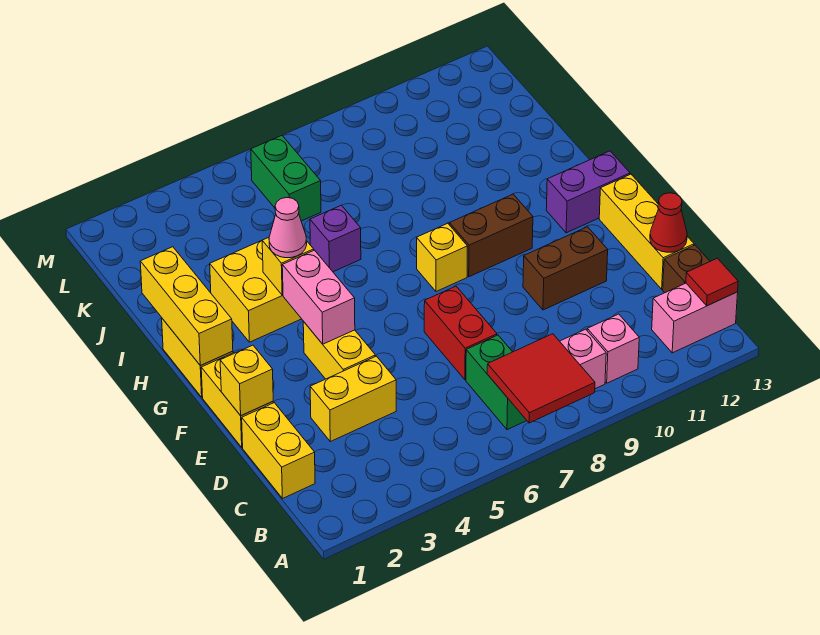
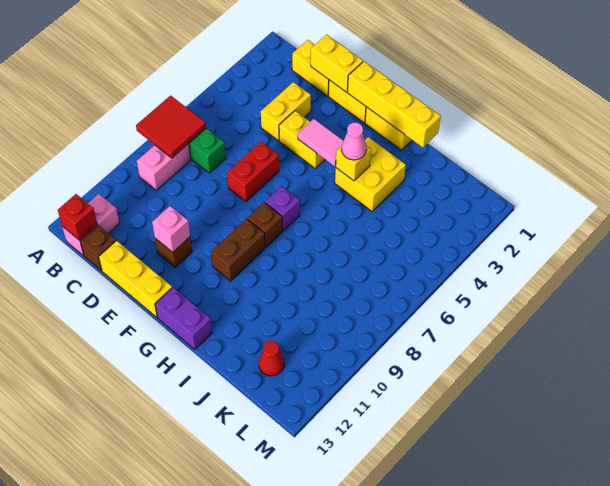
pink 1x1 brick [587,314,639,383] -> pink 1x1 brick moved to [152,206,190,252]
red 1x1 tile [686,258,738,306] -> red 1x1 brick [58,194,97,240]
red 1x2 brick [424,286,497,380] -> red 1x2 brick turned to [227,141,279,202]
red 1x1 cone [650,193,687,252] -> red 1x1 cone moved to [259,341,284,376]
yellow 1x1 brick [220,345,273,416] -> yellow 1x2 brick [311,35,363,92]
brown 1x2 brick [523,227,608,310] -> brown 1x1 brick [155,237,192,267]
pink 1x2 brick [282,250,355,344] -> pink 1x2 tile [298,119,343,166]
yellow 1x3 brick [140,247,233,366] -> yellow 1x4 brick [348,61,441,147]
yellow 1x1 brick [417,223,467,292] -> brown 1x1 brick [247,203,283,247]
purple 1x2 brick [546,151,630,233] -> purple 1x2 brick turned to [155,288,213,349]
purple 1x1 brick [310,205,361,272] -> purple 1x1 brick moved to [265,186,300,231]
green 1x2 brick [251,136,321,221] -> none

